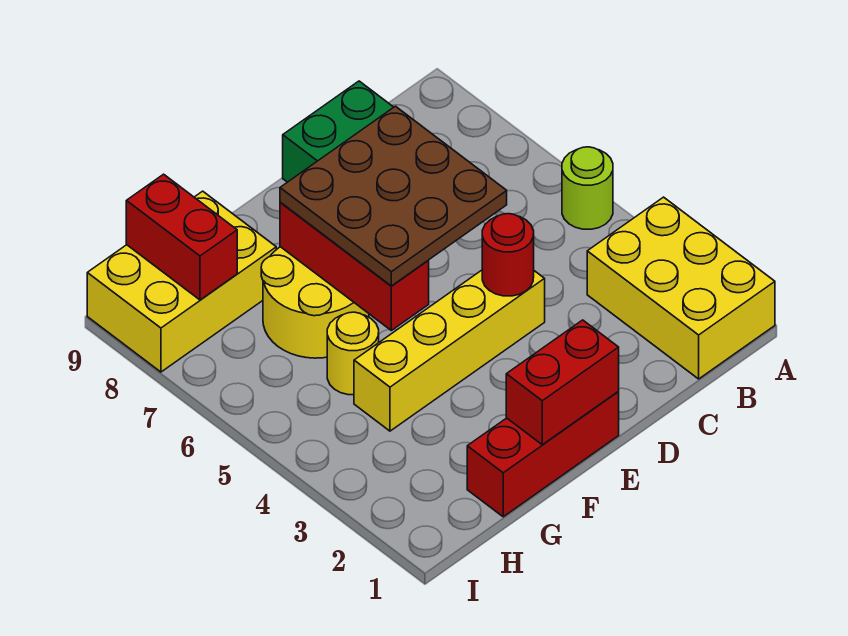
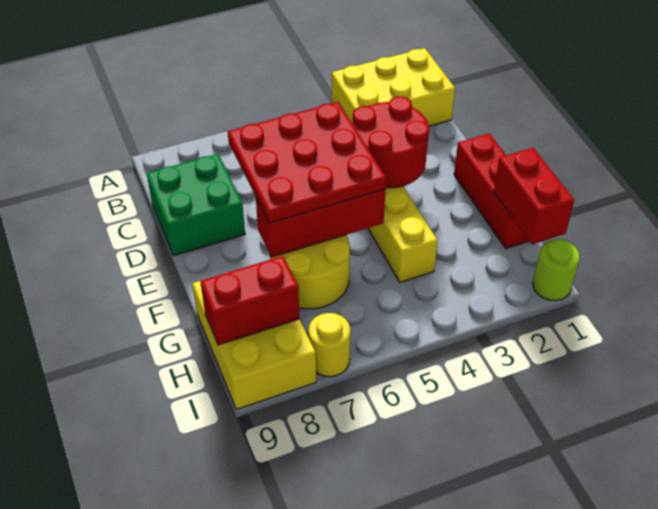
lime 1x1 round brick [562,147,613,229] -> lime 1x1 round brick moved to [533,239,580,301]
red 1x1 round brick [482,214,534,296] -> red 2x2 round brick [352,96,429,188]
brown 3x3 plate [280,106,507,286] -> red 3x3 plate [228,102,386,223]
red 1x2 brick [506,320,619,445] -> red 1x2 brick moved to [494,148,574,244]
yellow 1x1 round brick [327,312,379,395] -> yellow 1x1 round brick moved to [308,313,350,377]

